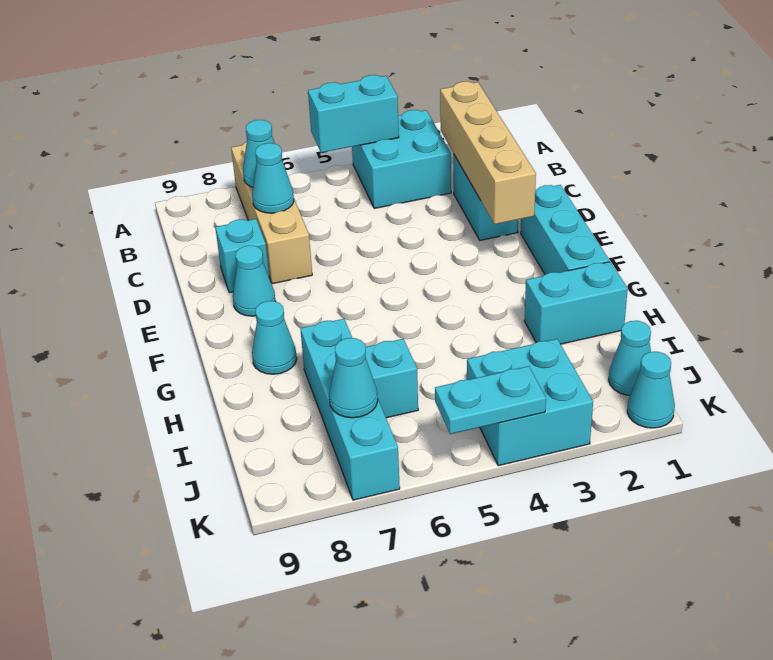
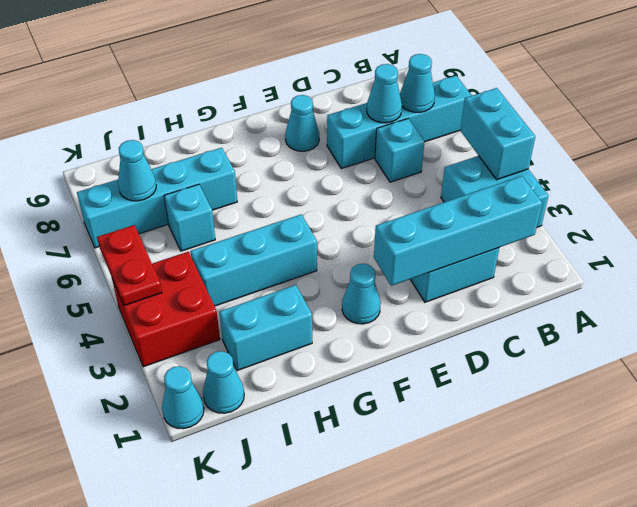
tan 1x4 brick [231,142,312,284] -> cyan 1x4 brick [327,76,472,169]
tan 1x4 brick [440,81,536,224] -> cyan 1x4 brick [374,176,542,286]
cyan 1x1 brick [215,219,269,293] -> cyan 1x1 brick moved to [375,119,424,182]
cyan 1x3 brick [521,185,610,274] -> cyan 1x3 brick moved to [191,214,317,306]
cyan 1x1 cone [252,301,297,374] -> cyan 1x1 cone moved to [342,264,381,324]
cyan 1x2 brick [524,262,628,344] -> cyan 1x2 brick turned to [219,285,312,371]
cyan 2x2 brick [467,339,593,466] -> red 2x2 brick [112,252,220,367]
cyan 1x2 plate [435,366,546,434] -> red 1x2 plate [97,225,162,306]

